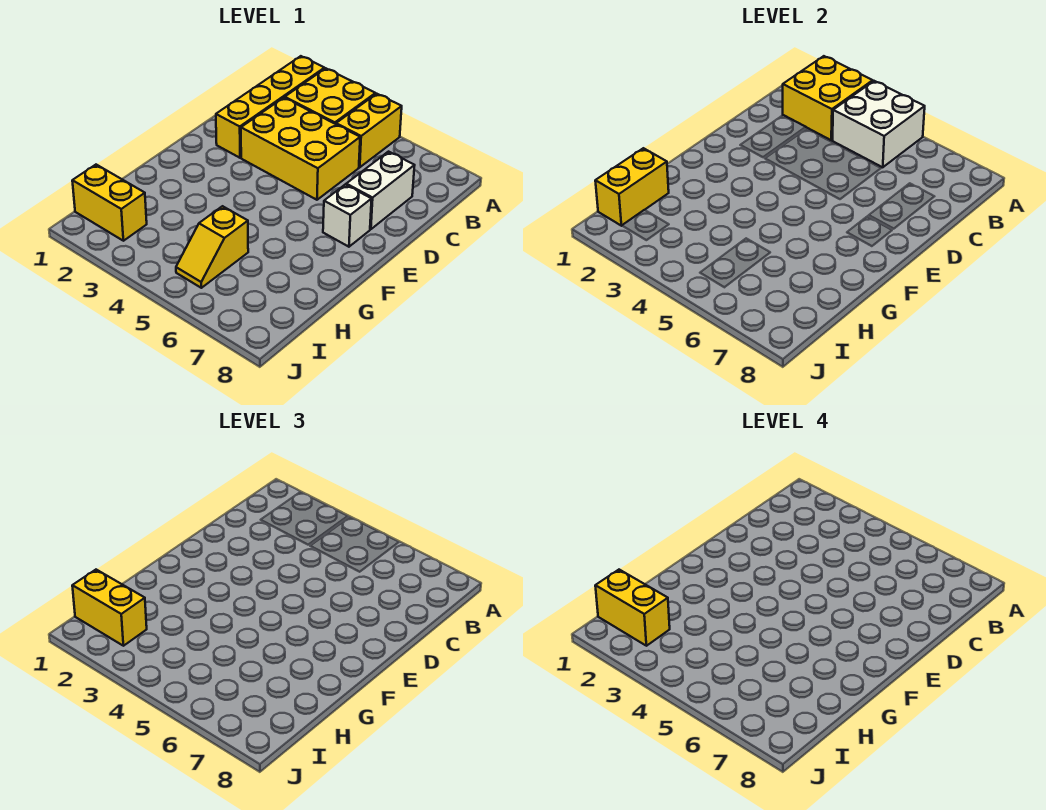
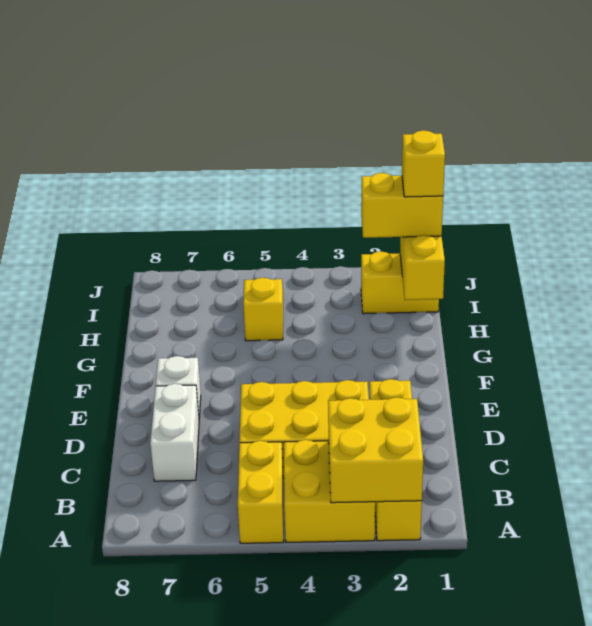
white 2x2 brick [832,81,925,167] -> none
yellow 1x2 brick [595,570,670,646] -> yellow 1x1 brick [402,130,445,197]

